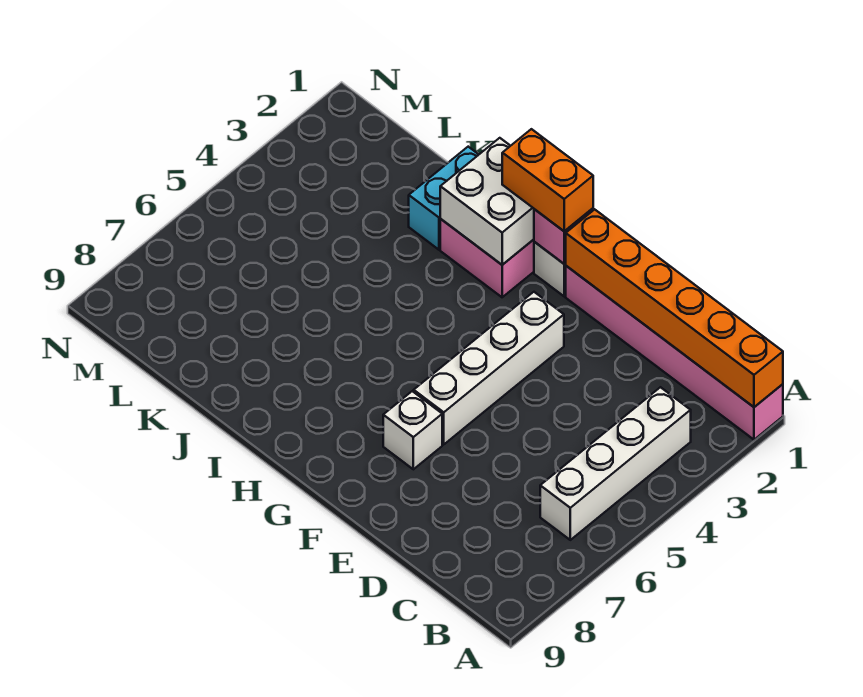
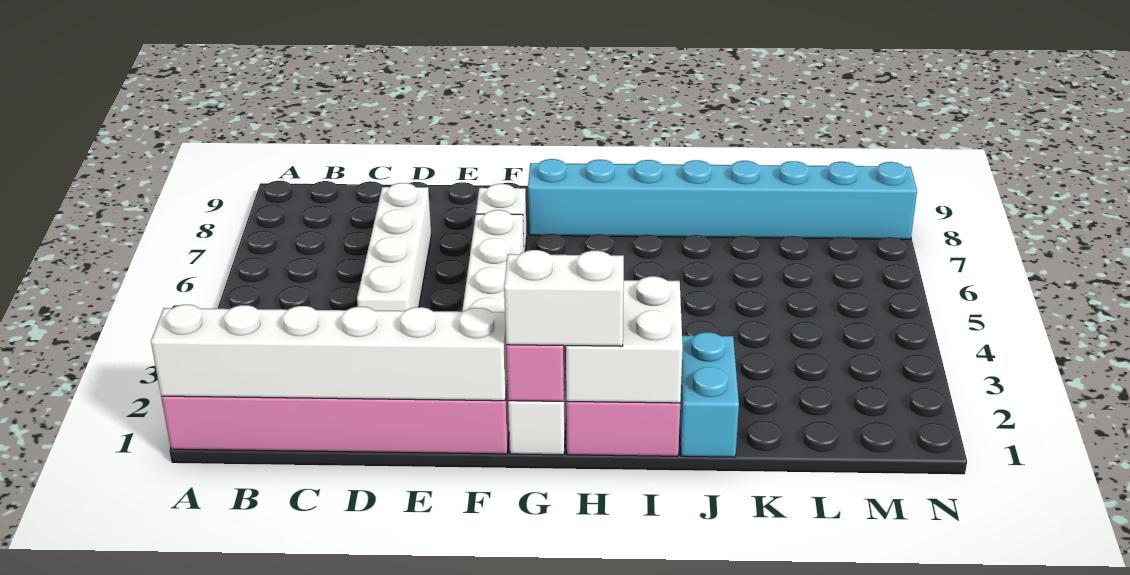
orange 1x6 brick [566,209,783,407] -> white 1x6 brick [151,305,507,401]
white 1x4 brick [540,387,691,540] -> white 1x4 brick moved to [357,183,431,311]
orange 1x2 brick [502,129,593,231] -> white 1x2 brick [504,250,624,346]
none -> cyan 1x8 brick [528,159,917,239]

